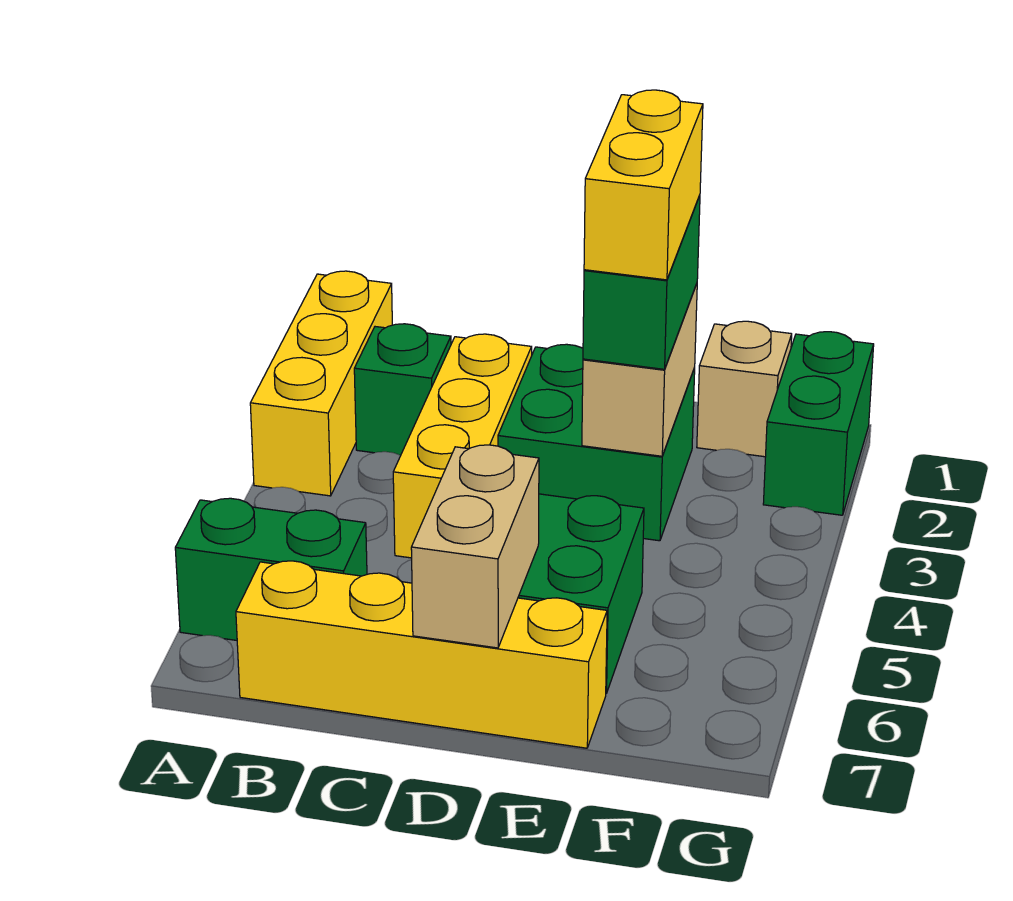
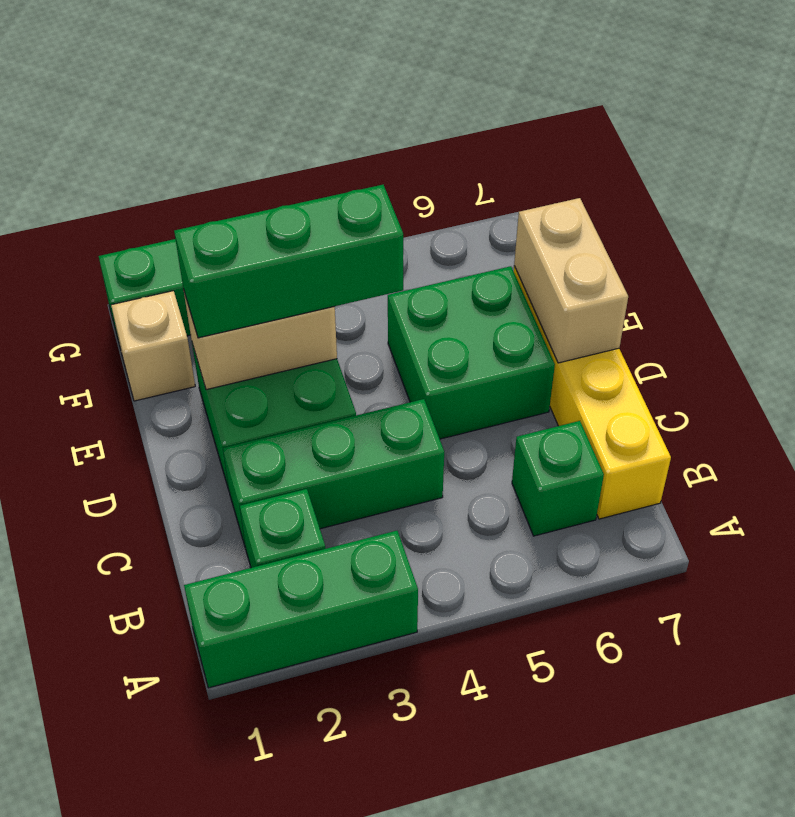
yellow 1x3 brick [250,271,392,496] -> green 1x3 brick [184,531,418,688]
green 1x2 brick [175,498,367,640] -> green 1x1 brick [512,421,604,536]
yellow 1x3 brick [393,334,532,558] -> green 1x3 brick [223,399,444,548]
tan 1x2 brick [411,445,539,648] -> tan 1x2 brick turned to [514,198,628,363]
green 1x2 brick [583,195,700,369] -> green 1x3 brick [174,185,403,338]
yellow 1x2 brick [584,90,703,280] -> none

